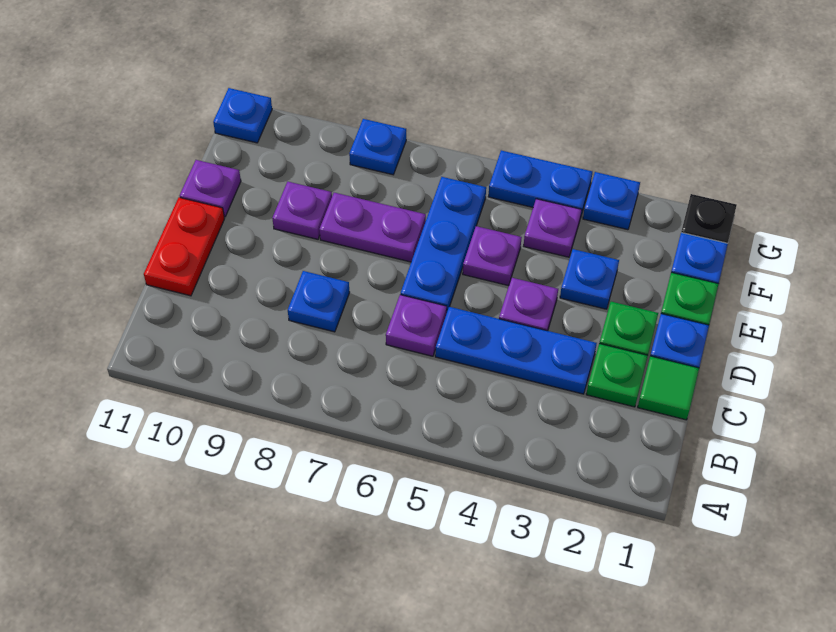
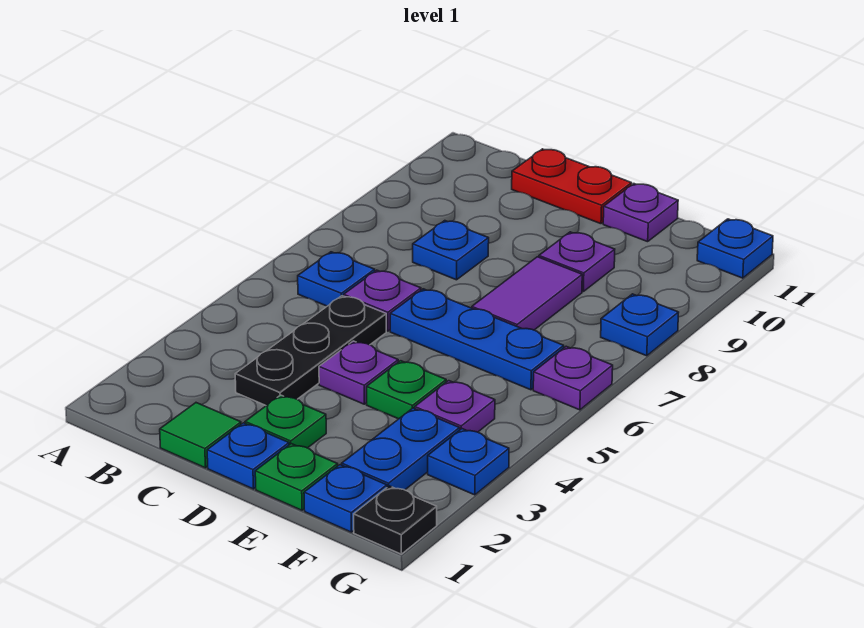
green 1x1 plate [586,344,648,407] -> green 1x1 plate moved to [367,361,446,419]
blue 1x3 plate [435,307,597,394] -> black 1x3 plate [235,296,386,406]
blue 1x1 plate [560,249,619,309] -> blue 1x1 plate moved to [298,252,375,306]
purple 1x1 plate [463,226,522,286] -> purple 1x1 plate moved to [533,346,613,410]
purple 1x2 plate [319,193,426,262] -> purple 1x2 tile [472,257,582,330]
blue 1x2 plate [488,150,592,218] -> blue 1x2 plate moved to [342,408,460,490]

